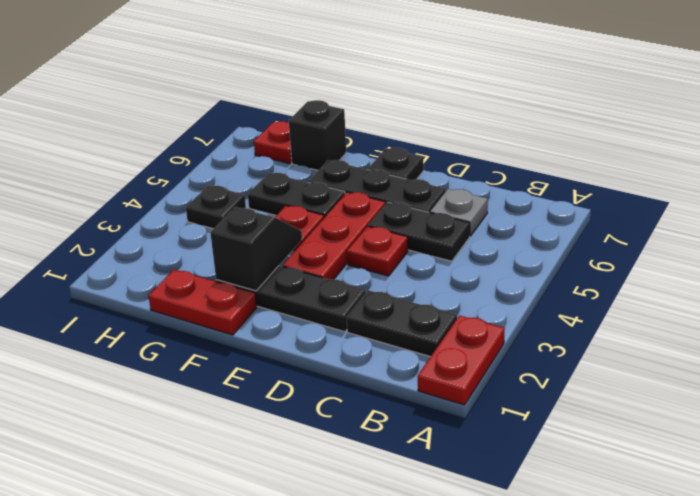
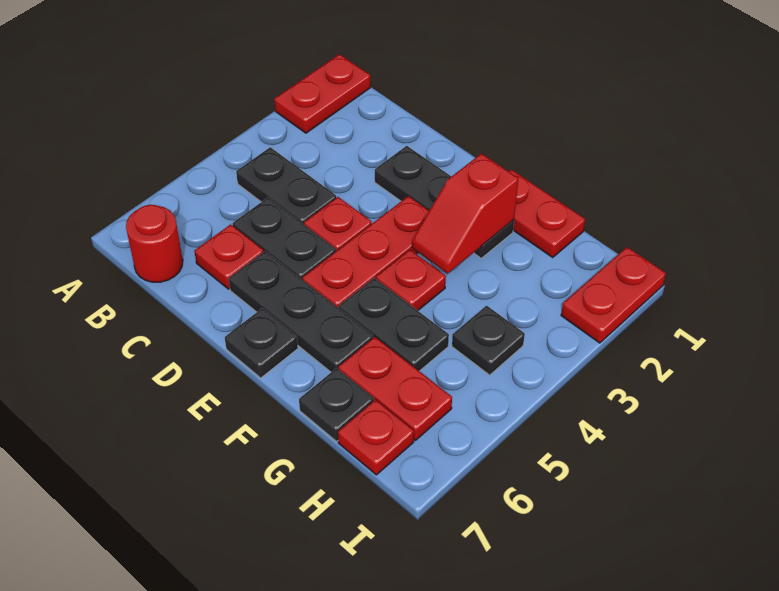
black 1x2 plate [346,290,457,357] -> black 1x2 plate moved to [236,147,336,224]
none -> red 1x1 round brick [126,205,183,282]
grey 1x1 plate [430,189,488,236] -> red 1x1 plate [194,224,264,289]
black 1x2 slope [210,207,302,291] -> red 1x2 slope [412,154,518,273]
none -> red 1x2 plate [338,337,452,440]
black 1x1 brick [289,100,347,170] -> black 1x1 plate [299,368,374,441]
none -> red 1x2 plate [561,247,666,343]

